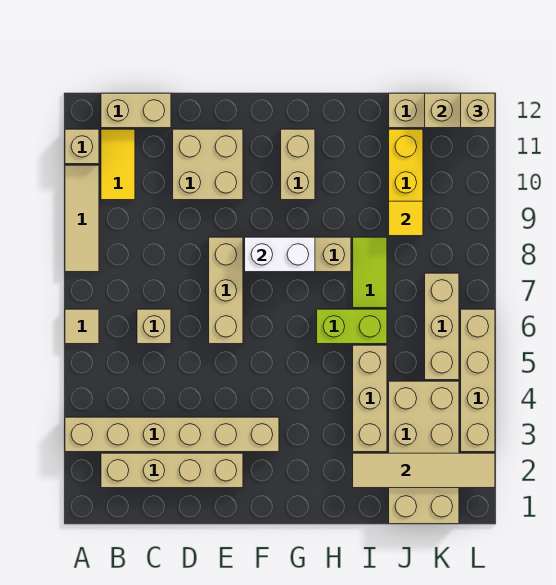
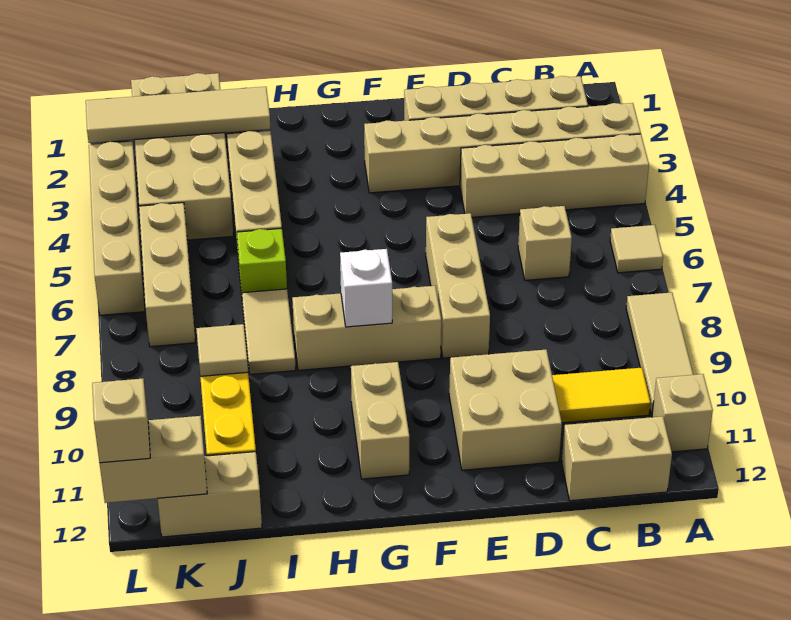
none -> tan 1x4 brick [460,134,649,217]
yellow 1x2 tile [101,129,135,200] -> yellow 1x2 tile turned to [552,368,650,423]
white 1x2 brick [245,237,315,272] -> white 1x1 brick [340,249,392,327]
lime 1x2 brick [317,309,387,344] -> lime 1x1 brick [237,228,287,294]
lime 1x2 tile [353,237,387,308] -> tan 1x2 tile [242,289,296,374]
yellow 1x1 tile [389,201,423,236] -> tan 1x1 tile [196,324,248,376]

